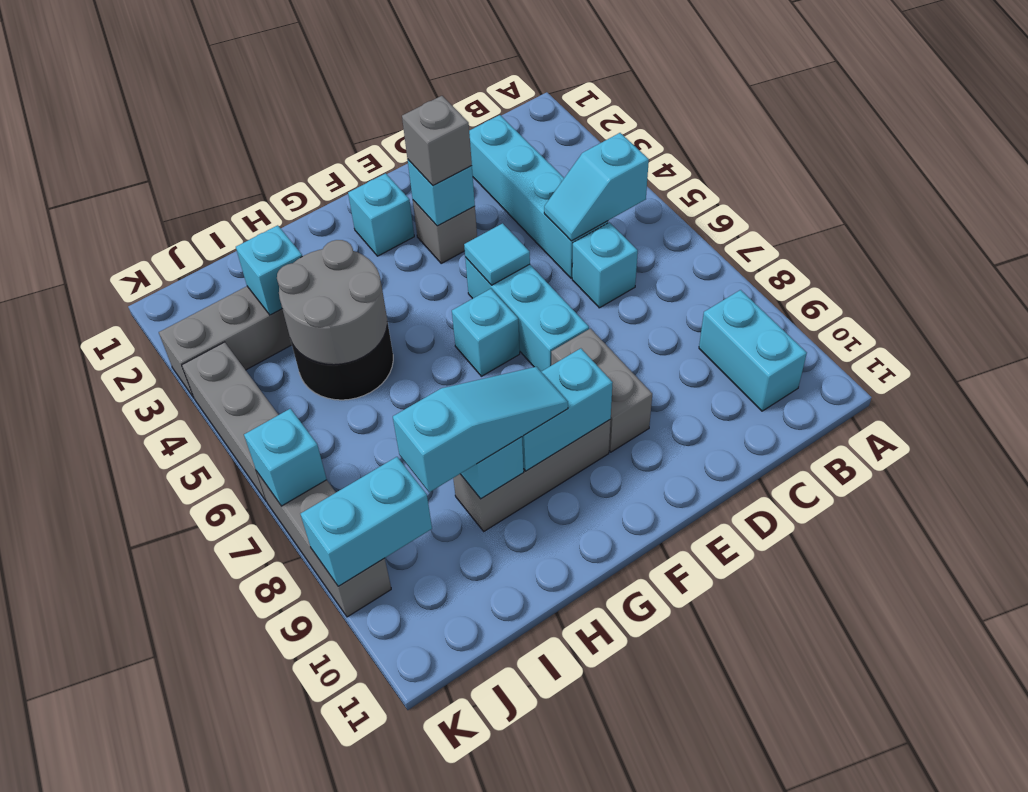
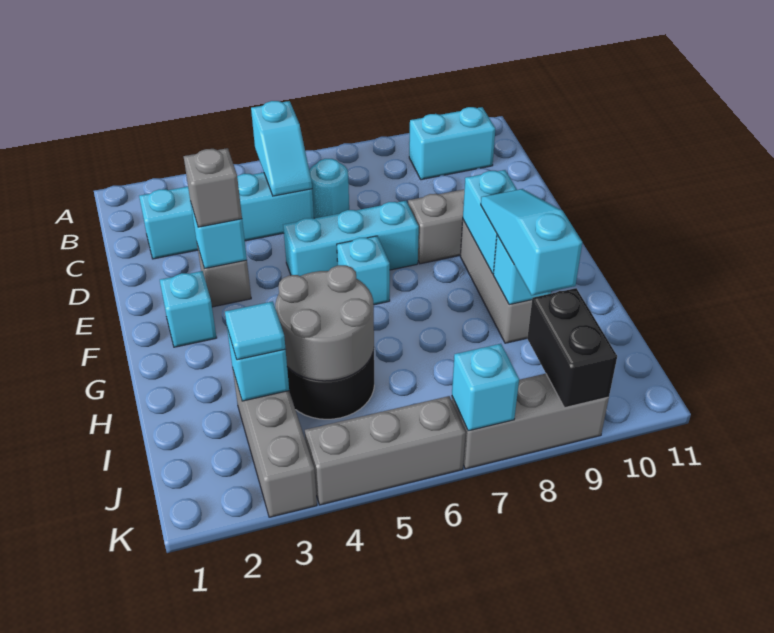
cyan 1x1 brick [572,222,638,308] -> cyan 1x1 round brick [309,159,349,218]
cyan 1x1 tile [464,223,530,285] -> cyan 1x1 tile moved to [225,301,286,360]
cyan 1x2 brick [301,457,432,586] -> black 1x2 brick [527,288,617,408]

